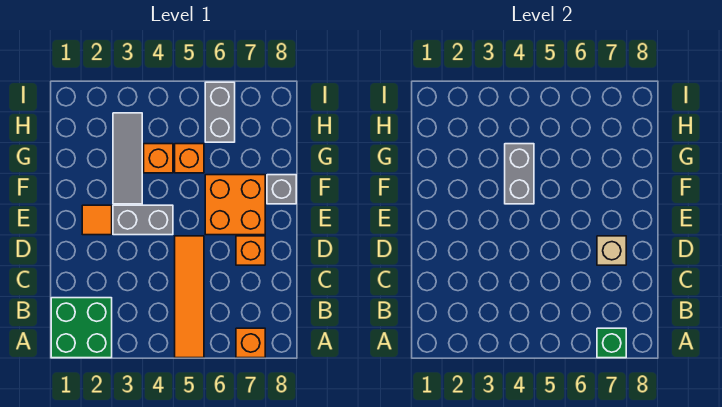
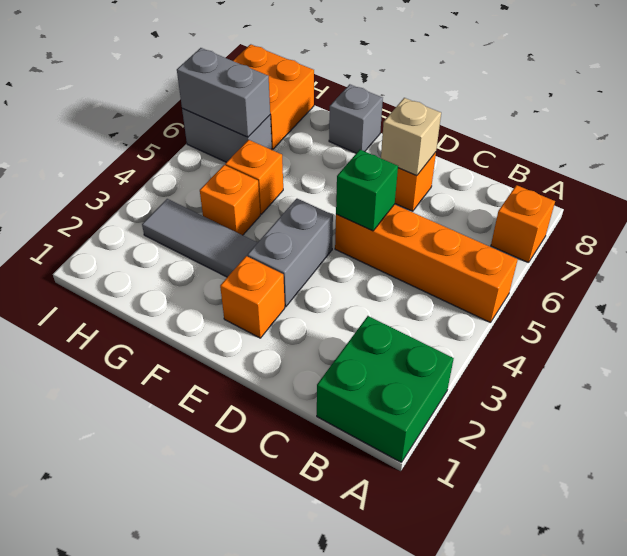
orange 1x4 tile [175,236,204,358] -> orange 1x4 brick [335,204,518,323]
green 1x1 brick [597,328,626,358] -> green 1x1 brick moved to [336,150,398,231]
orange 1x1 tile [82,205,112,235] -> orange 1x1 brick [220,256,285,338]
orange 2x2 brick [205,175,265,235] -> orange 2x2 brick moved to [233,44,314,149]
grey 1x2 brick [505,144,534,204] -> grey 1x2 brick moved to [177,48,270,137]

